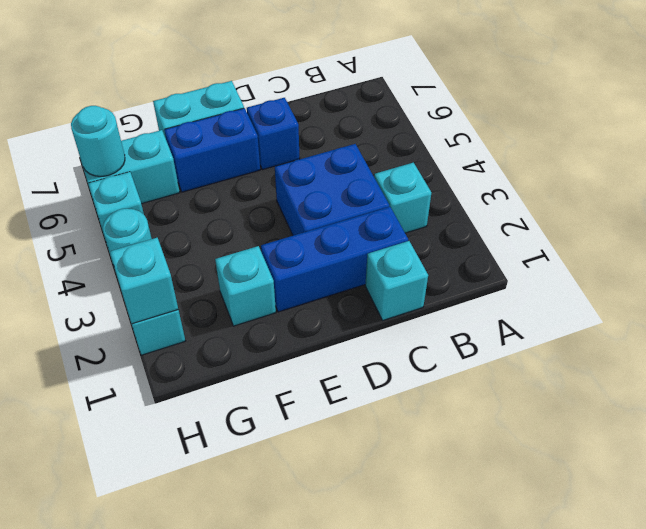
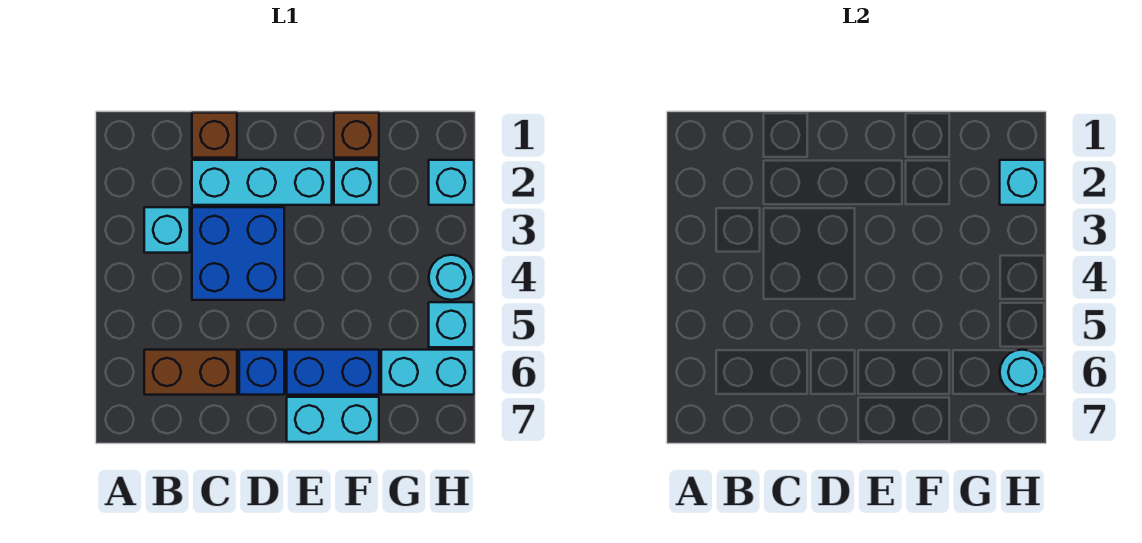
none -> brown 1x2 brick [144,350,237,395]
cyan 1x1 brick [365,241,428,320] -> brown 1x1 brick [192,113,237,158]
blue 1x3 brick [261,207,408,312] -> cyan 1x3 brick [192,160,332,205]
none -> brown 1x1 brick [334,113,379,158]

